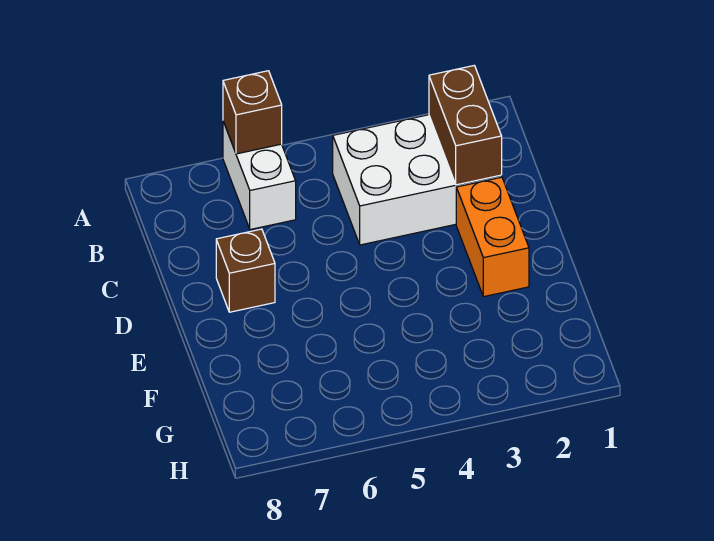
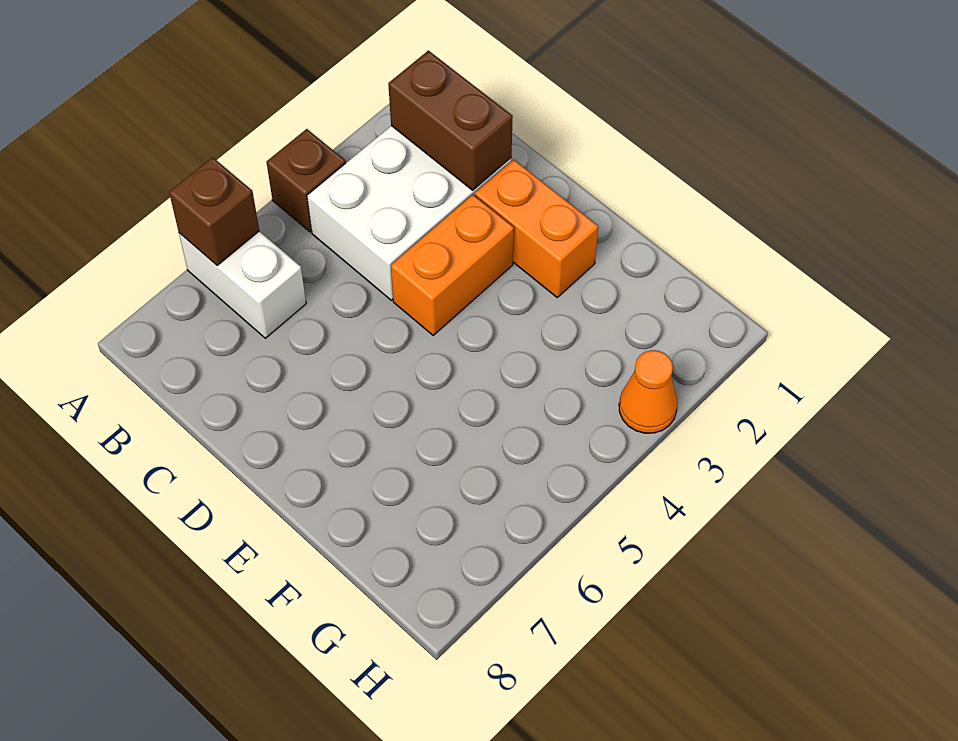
none -> orange 1x2 brick [391,195,514,335]
brown 1x1 brick [216,229,275,312] -> brown 1x1 brick moved to [266,129,346,232]
none -> orange 1x1 cone [619,350,677,433]

